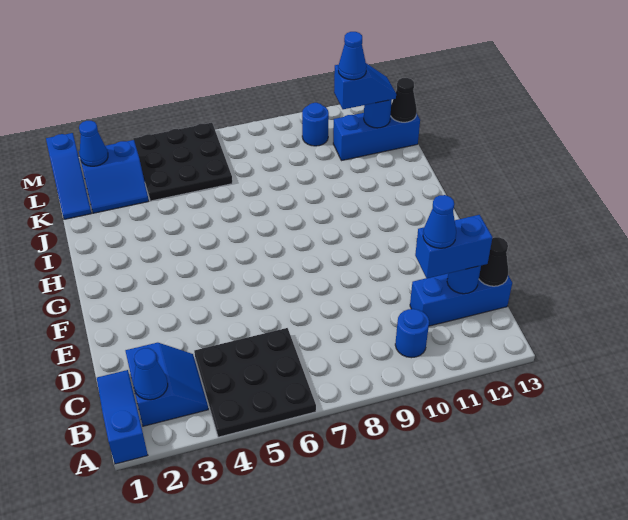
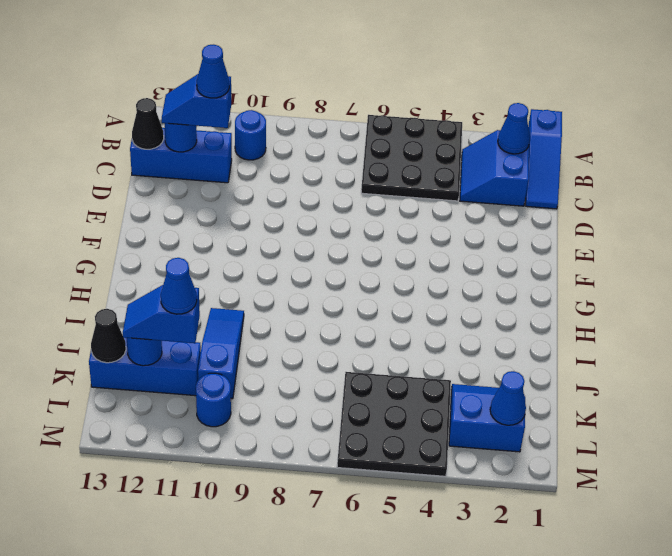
blue 1x2 brick [415,215,493,278] -> blue 1x2 slope [162,74,231,128]
blue 1x3 slope [46,133,91,219] -> blue 1x3 slope moved to [198,308,244,399]

